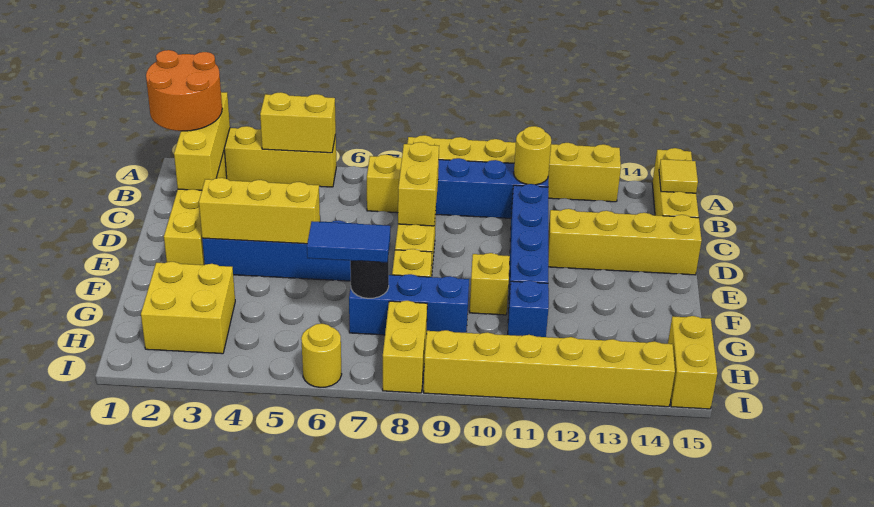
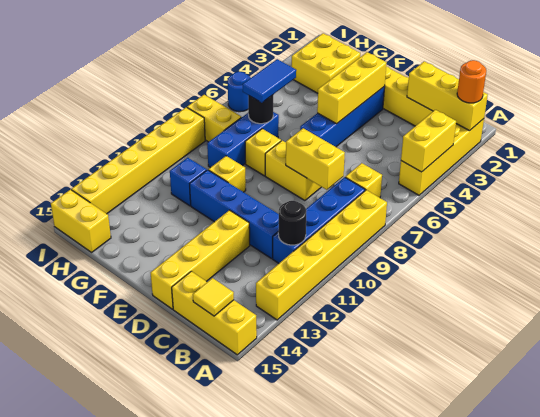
orange 2x2 round brick [146,50,222,131] -> orange 1x1 round brick [457,60,486,103]
yellow 1x1 round brick [514,126,551,185] -> black 1x1 round brick [278,201,306,245]
yellow 1x1 round brick [301,324,342,387] -> blue 1x1 round brick [228,72,251,112]

